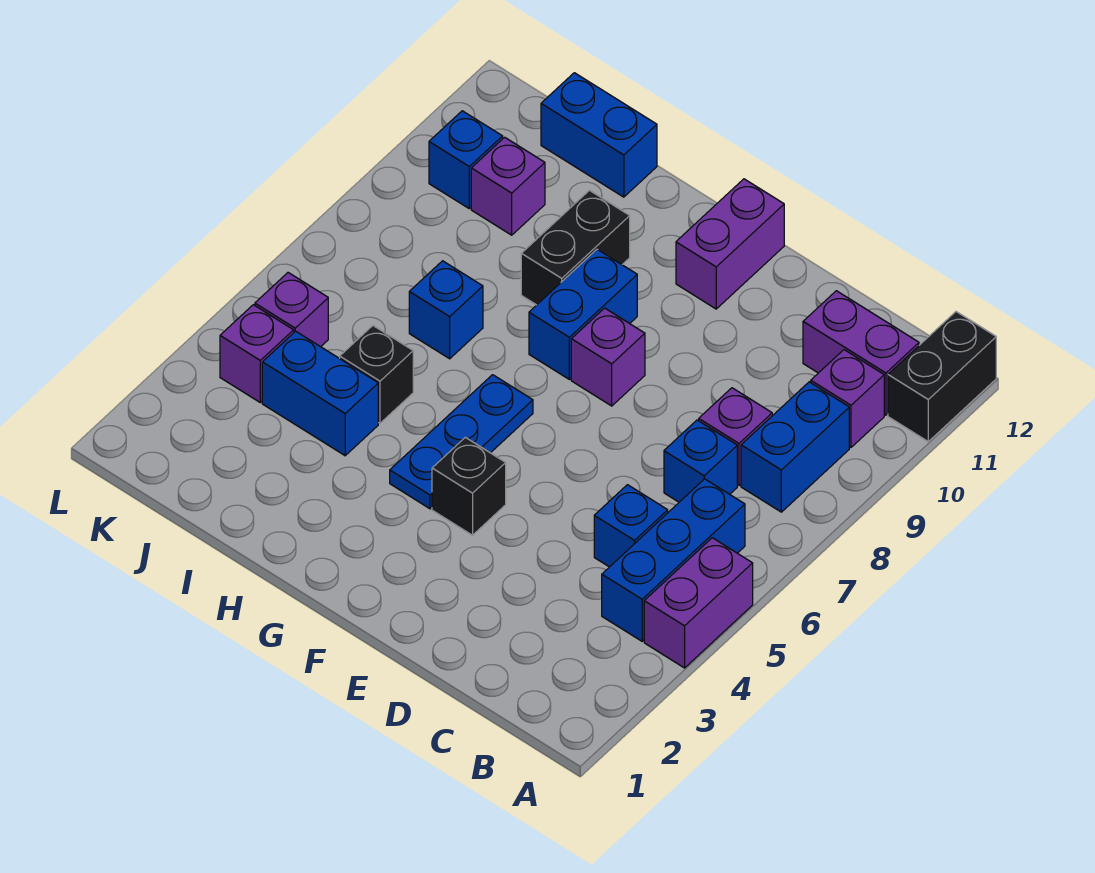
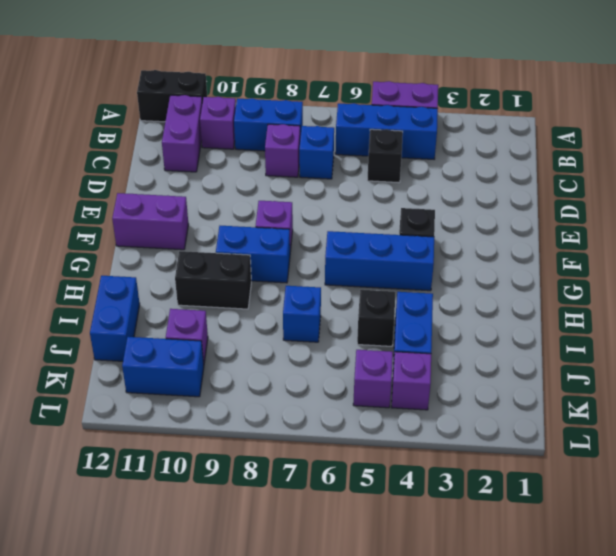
blue 1x1 brick [594,485,668,567] -> black 1x1 brick [367,129,403,183]
blue 1x3 plate [390,375,533,509] -> blue 1x3 brick [325,231,434,291]
blue 1x1 brick [429,111,503,208] -> blue 1x2 brick [122,337,204,397]

